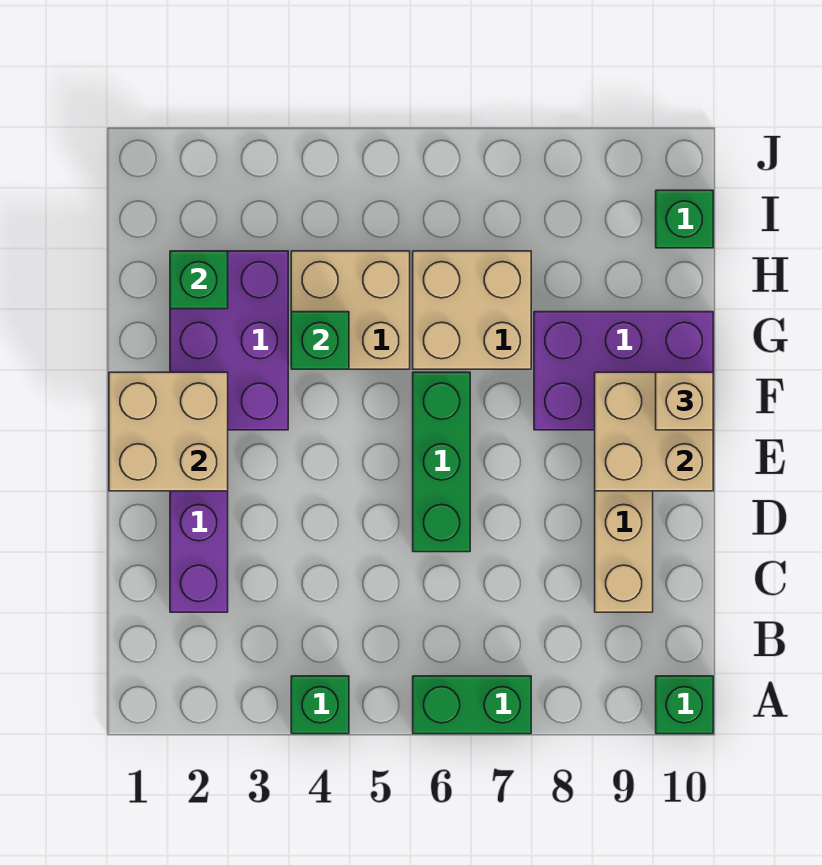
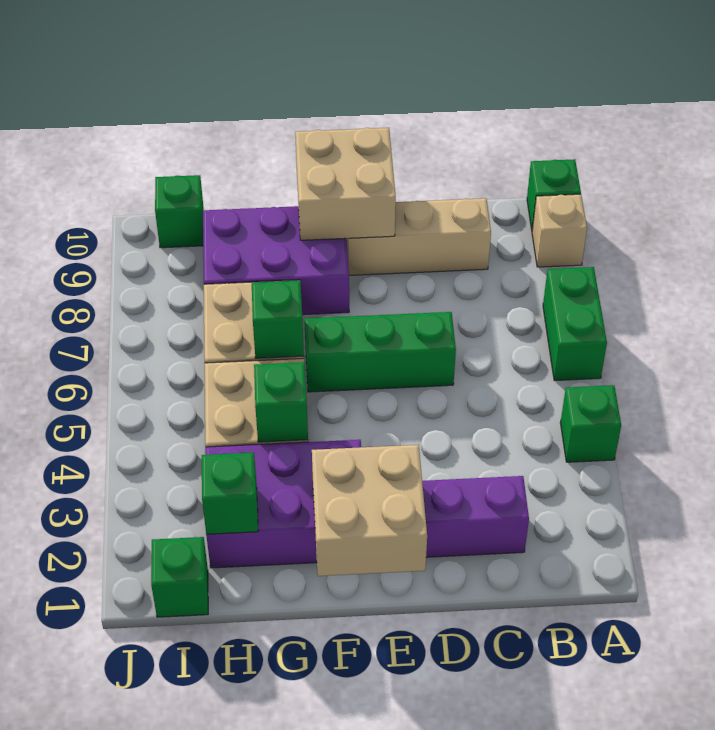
purple 2x3 brick [534,312,713,430] -> purple 2x3 brick turned to [203,206,349,315]
tan 1x1 brick [656,372,713,430] -> tan 1x1 brick moved to [532,194,587,267]
none -> green 1x1 brick [252,280,304,358]
none -> green 1x1 brick [151,537,208,617]

